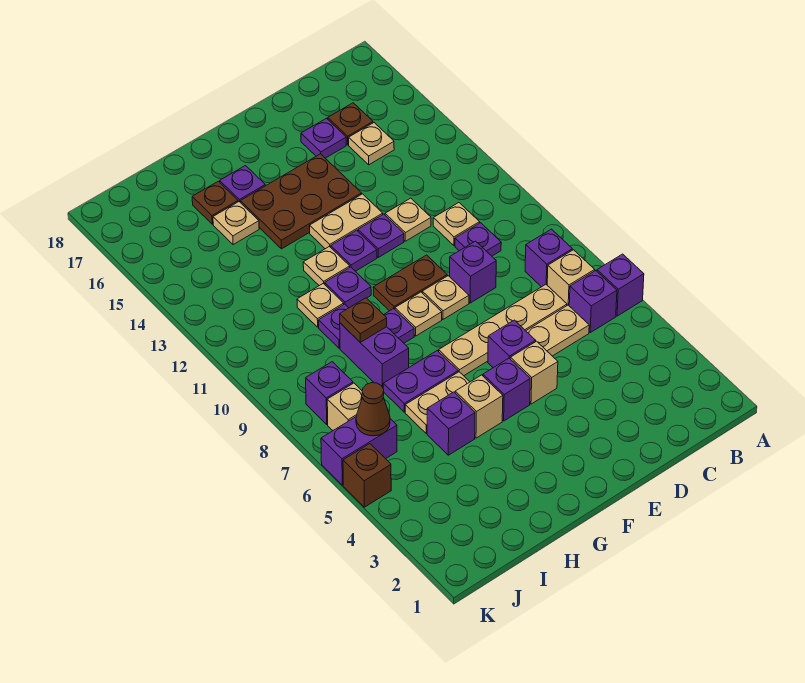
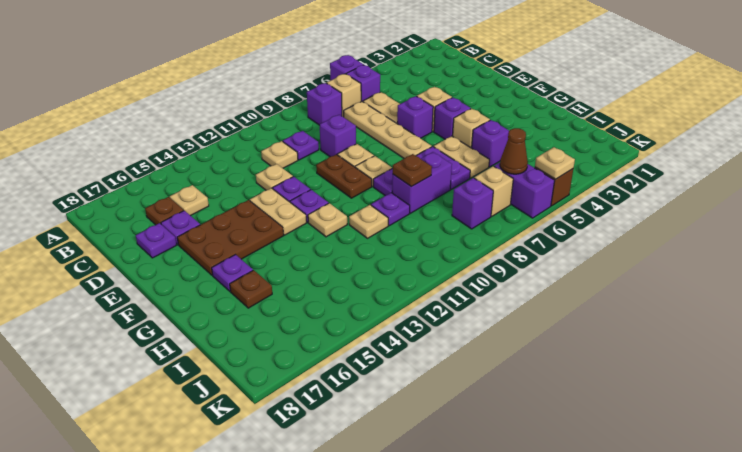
brown 2x3 plate [240,154,362,249] -> brown 2x3 plate turned to [177,200,284,275]
purple 1x1 plate [325,267,371,308] -> purple 1x1 plate moved to [136,223,176,258]
tan 1x1 plate [213,202,259,245] -> tan 1x1 plate moved to [535,147,575,179]

